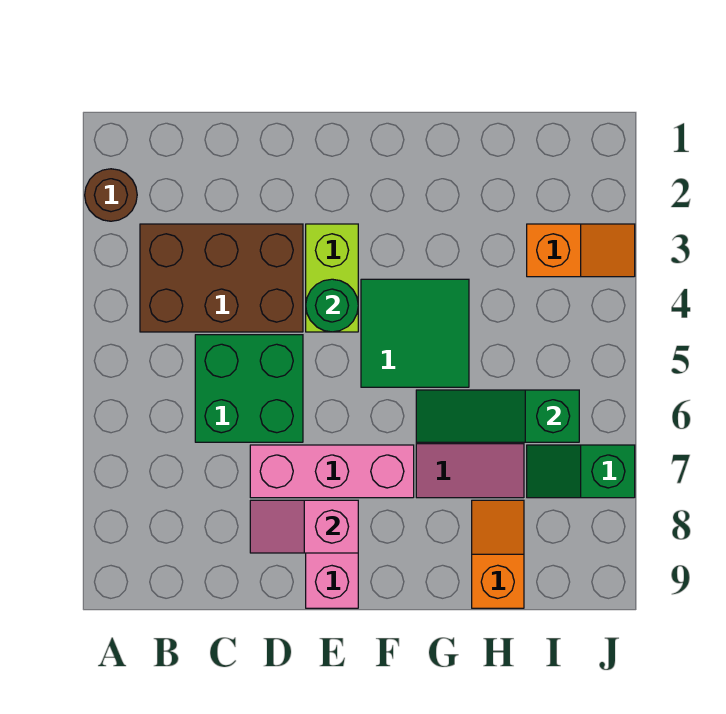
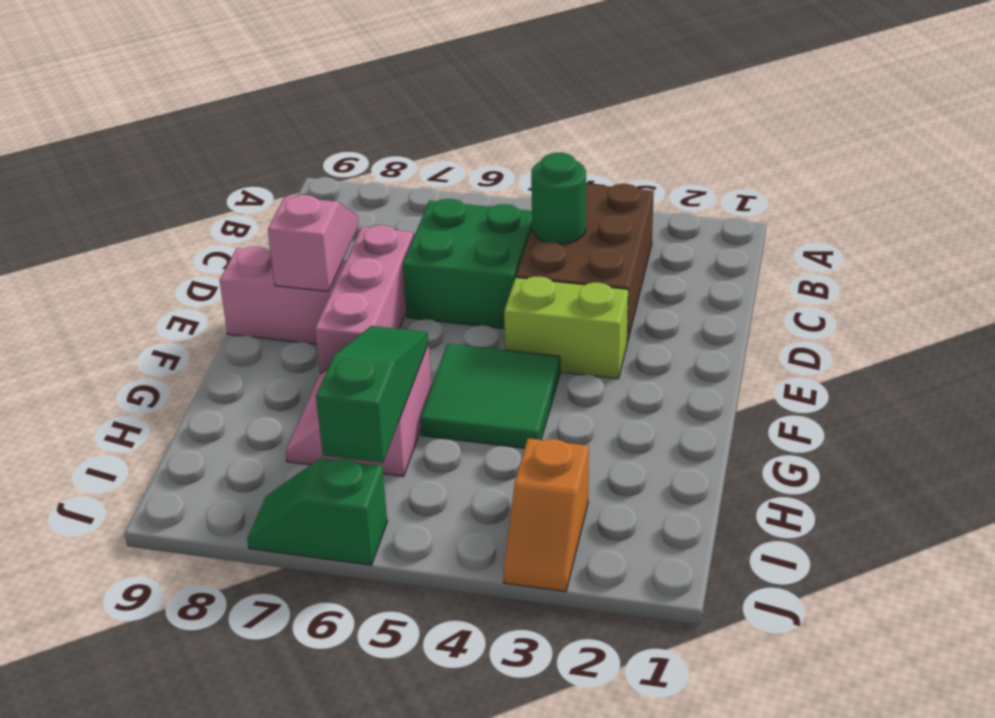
brown 1x1 round brick [85,169,137,221] -> none
green 1x1 round brick [306,279,358,332] -> green 1x1 round brick moved to [531,153,586,244]
orange 1x2 slope [472,500,524,608] -> none
green 1x2 slope [527,445,635,498] -> green 1x2 slope turned to [247,458,387,565]

